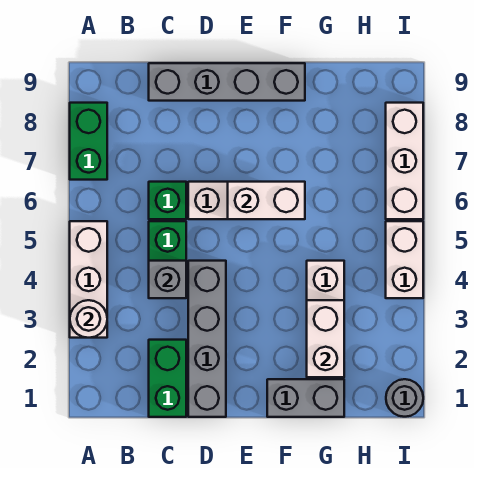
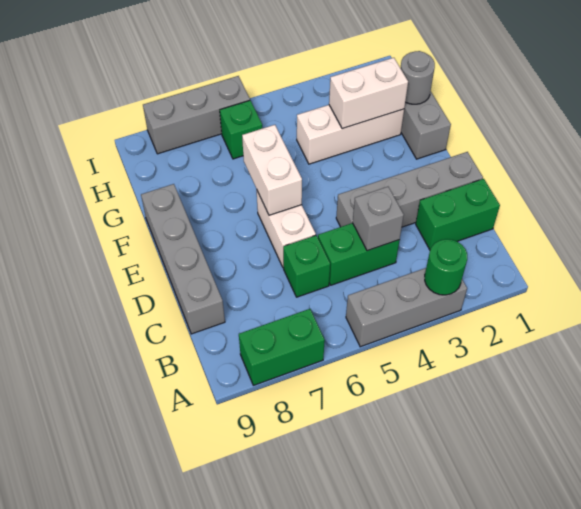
white 1x3 brick [70,221,107,338] -> grey 1x3 brick [346,268,467,347]
white 1x1 round brick [70,300,107,338] -> green 1x1 round brick [425,239,467,295]
none -> green 1x1 brick [220,100,262,159]
grey 1x1 round brick [386,379,423,417] -> grey 1x1 round brick moved to [401,51,435,104]
white 1x2 brick [386,221,423,298] -> none
white 1x3 brick [386,103,423,219] -> grey 1x3 brick [143,76,250,154]

